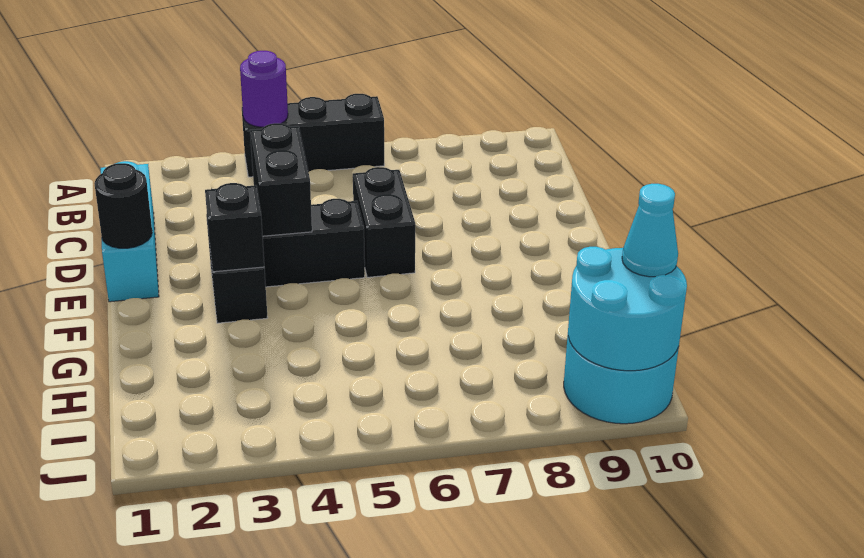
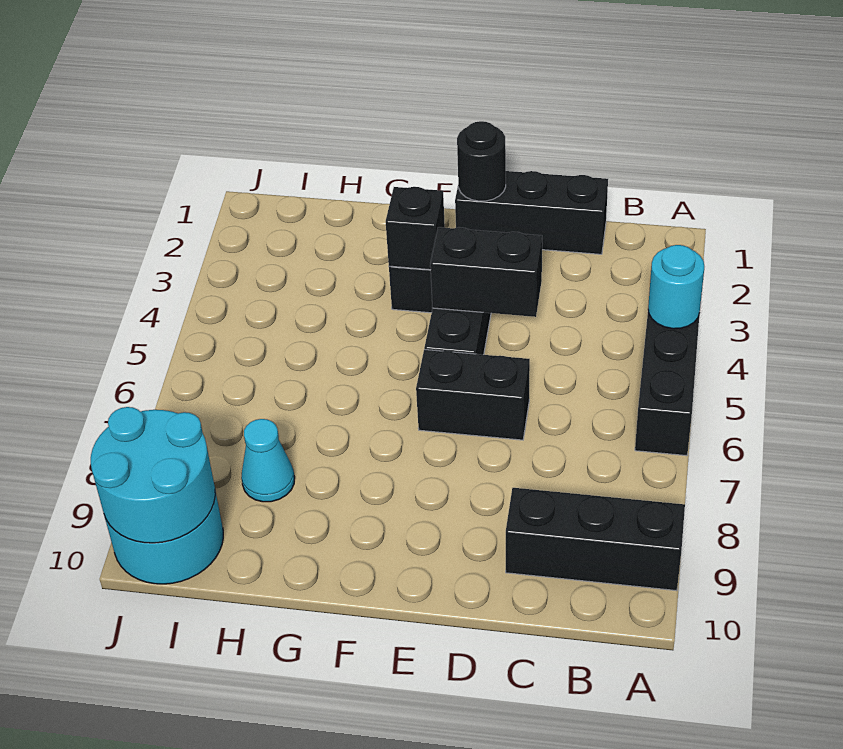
purple 1x1 round brick [240,51,288,127] -> cyan 1x1 round brick [648,245,704,329]
none -> black 1x3 brick [506,488,685,591]
cyan 1x3 brick [101,161,159,302] -> black 1x3 brick [455,171,608,254]
cyan 1x1 cone [622,184,678,277] -> cyan 1x1 cone moved to [241,419,295,502]

